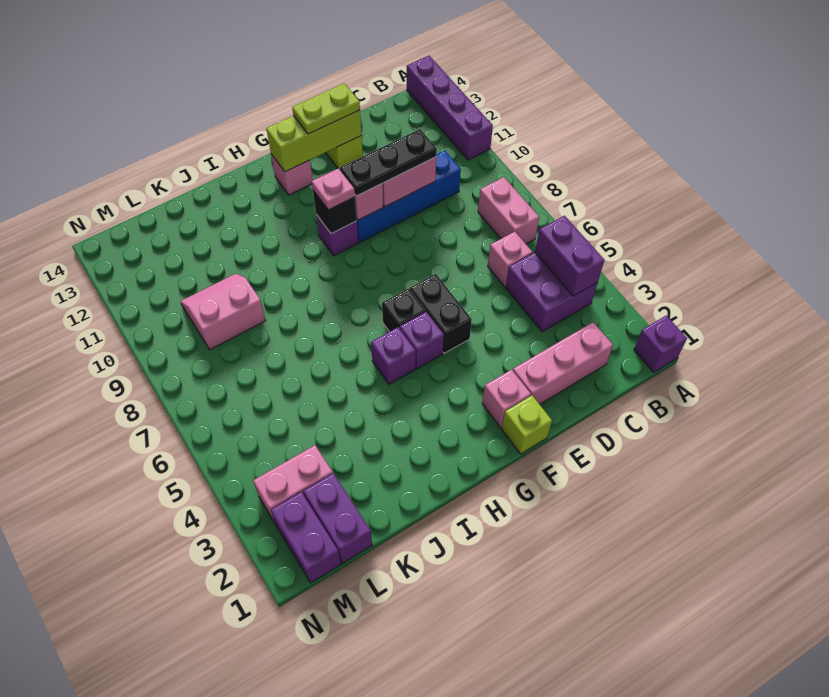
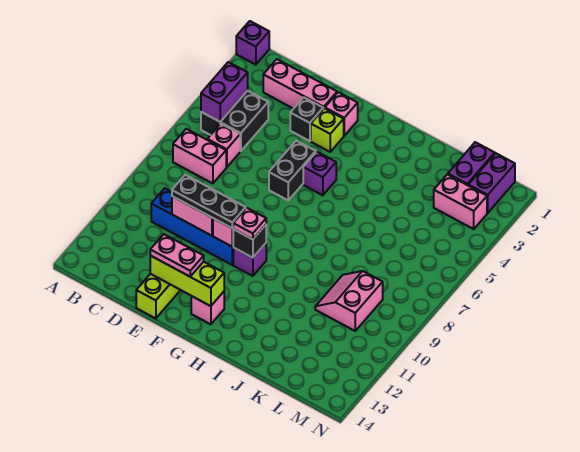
purple 1x4 brick [407,56,493,160] -> none
purple 2x2 brick [506,253,597,332] -> black 2x2 brick [201,91,268,151]
pink 1x2 brick [478,177,539,244] -> pink 1x2 brick turned to [173,129,226,184]
lime 1x2 plate [292,83,360,134] -> pink 1x2 plate [150,234,204,277]
lime 1x1 brick [502,396,552,454] -> lime 1x1 brick moved to [311,108,344,152]
black 1x1 brick [382,288,426,332] -> black 1x1 brick moved to [290,97,323,141]
purple 1x1 brick [371,327,416,384] -> none
pink 2x2 slope [181,274,266,350] -> pink 2x2 slope turned to [315,271,383,331]

